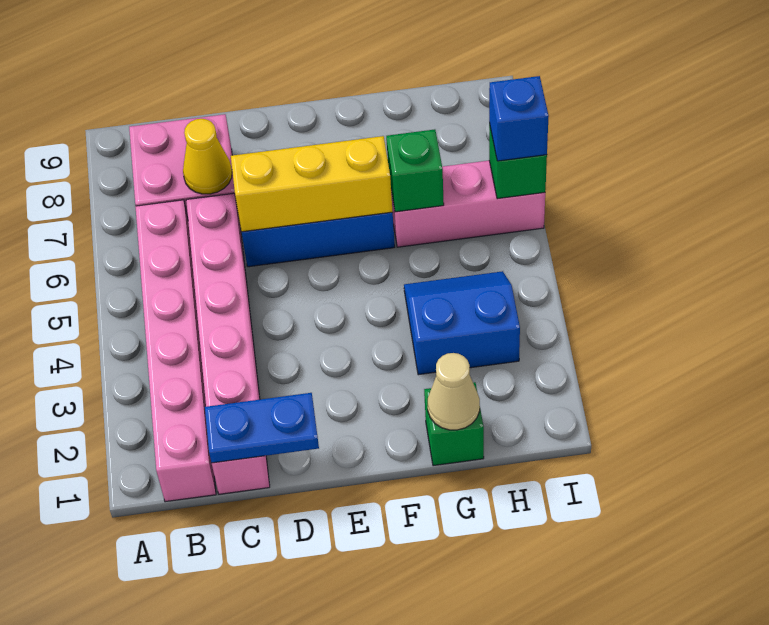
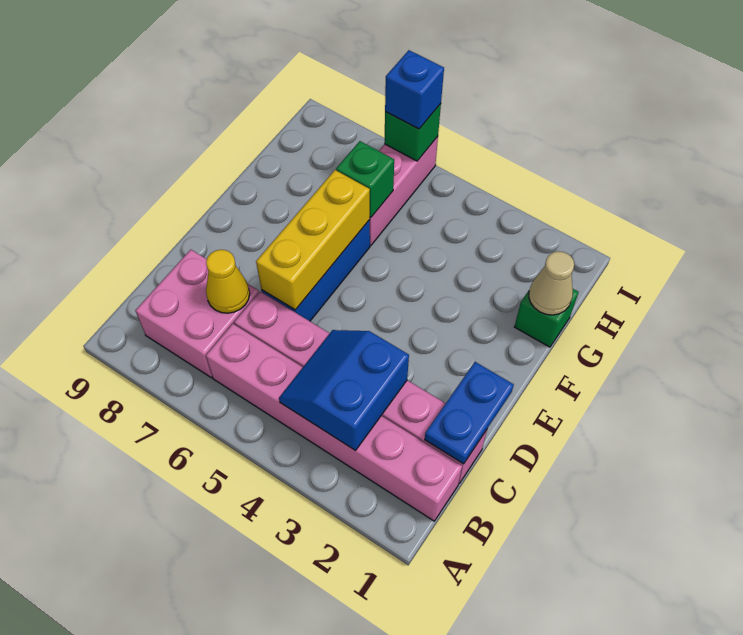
blue 2x2 slope [404,271,520,375] -> blue 2x2 slope moved to [279,330,409,451]

